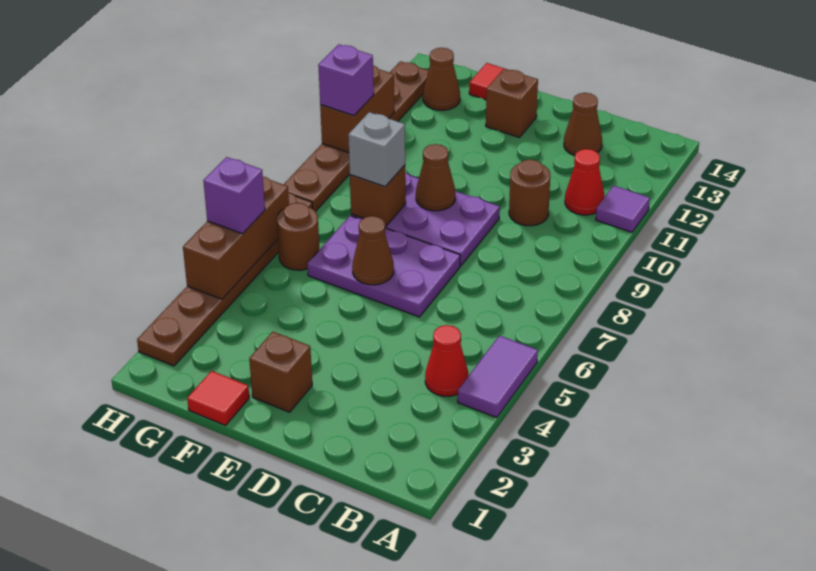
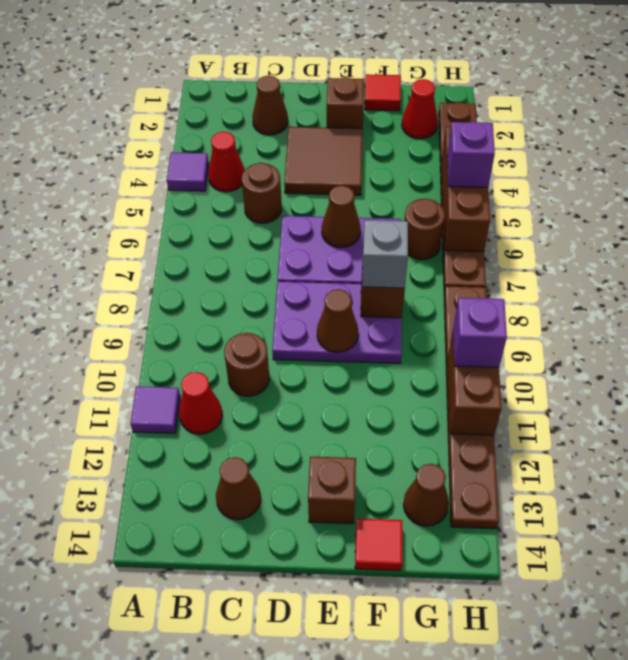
purple 1x2 tile [458,336,538,418] -> purple 1x1 tile [167,152,209,191]
none -> brown 1x1 cone [252,76,288,135]
none -> brown 1x1 round brick [242,163,282,223]
none -> brown 2x2 tile [284,127,363,195]
none -> red 1x1 cone [402,79,438,139]

